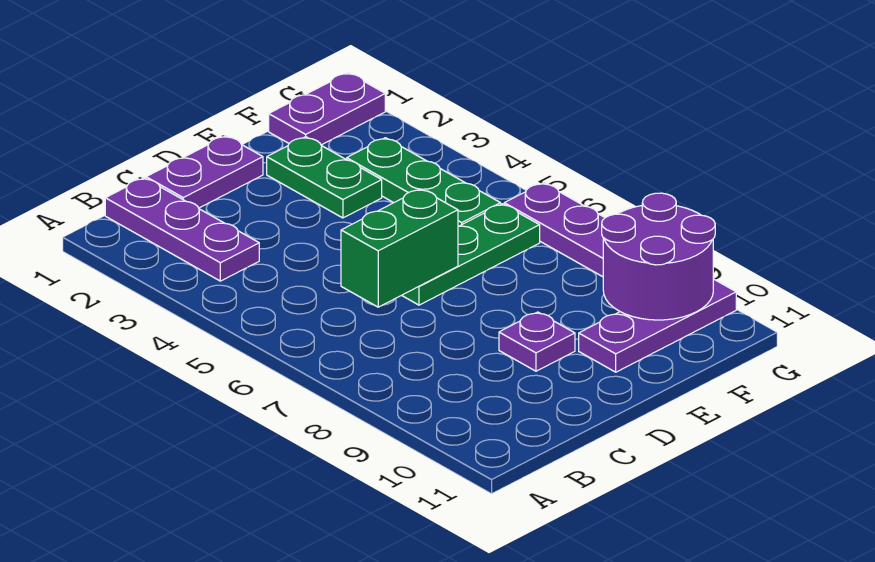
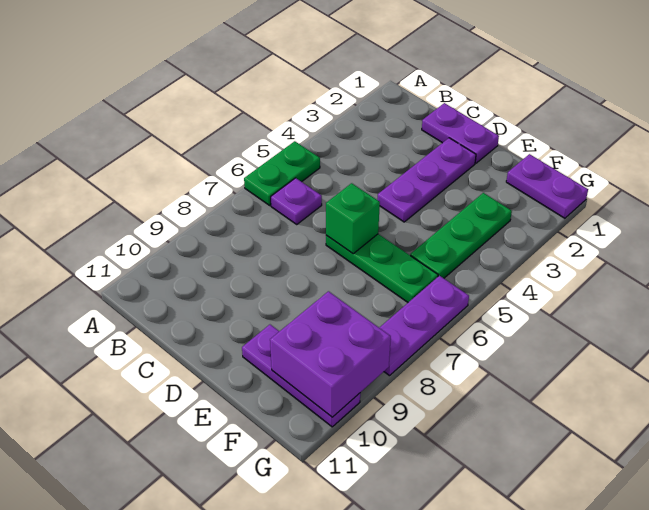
purple 1x3 plate [105,178,259,281] -> purple 1x3 plate moved to [377,138,476,222]
green 1x2 brick [341,189,458,307] -> green 1x1 brick [326,183,380,254]
purple 1x1 plate [499,312,575,371] -> purple 1x1 plate moved to [271,178,322,224]
green 1x2 plate [267,137,382,218] -> green 1x2 plate moved to [244,141,320,205]
purple 2x2 round brick [602,193,715,320] -> purple 2x2 brick [270,291,391,417]

